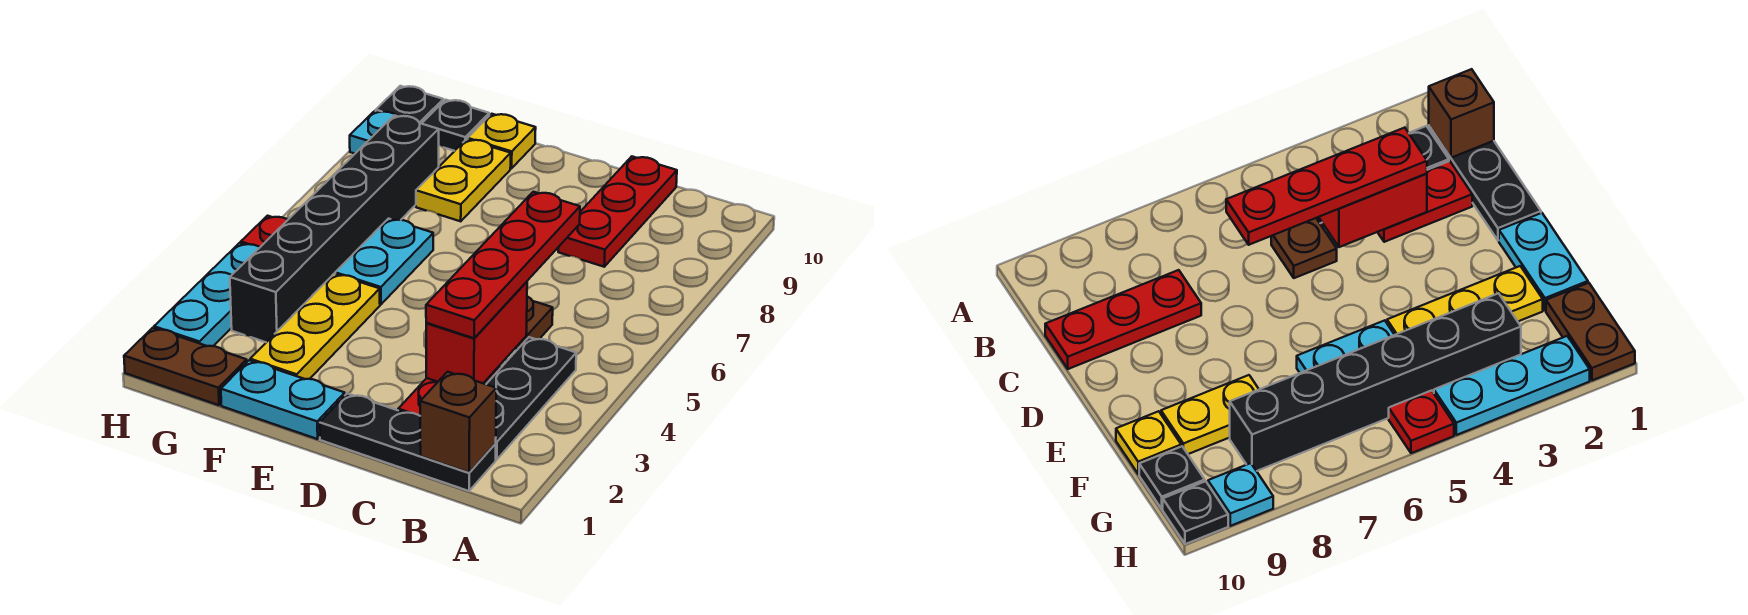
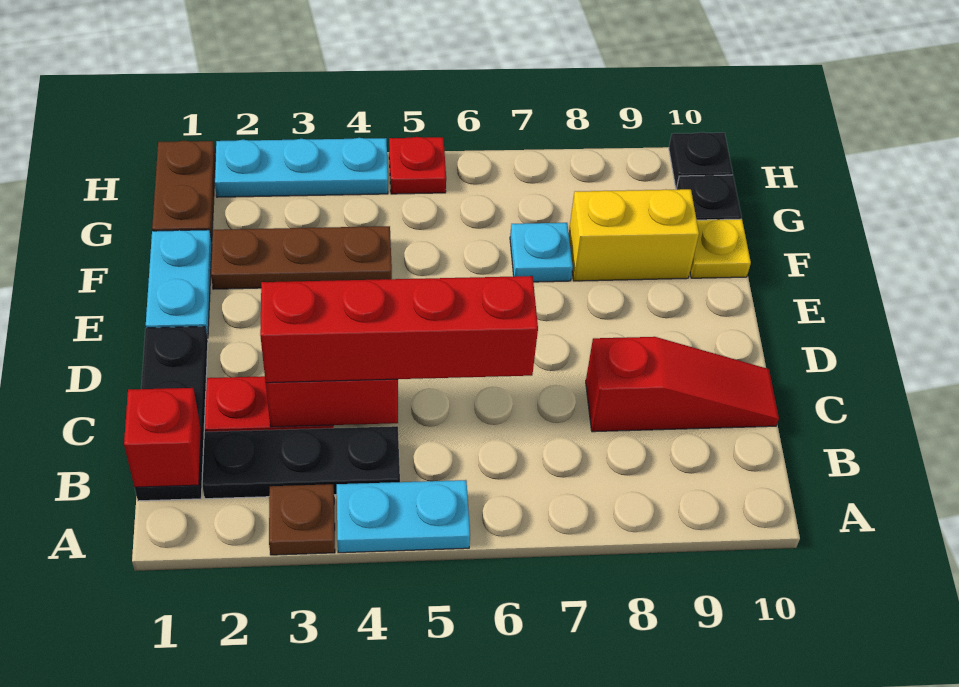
brown 1x1 brick [420,372,496,473] -> red 1x1 brick [124,388,201,487]
red 1x4 plate [426,192,580,338] -> red 1x4 brick [260,276,538,383]
brown 1x1 plate [516,296,553,349] -> brown 1x1 plate moved to [269,484,335,555]
red 1x3 plate [558,156,677,267] -> red 1x3 slope [586,337,779,432]
yellow 1x3 plate [250,274,380,379] -> brown 1x3 plate [211,226,392,289]
cyan 1x2 plate [335,219,433,304] -> cyan 1x2 plate moved to [337,480,470,553]
yellow 1x2 plate [416,139,511,221] -> yellow 1x2 brick [569,189,699,281]
black 1x6 brick [230,115,439,342] -> none
cyan 1x1 plate [350,111,397,154] -> cyan 1x1 plate moved to [510,223,573,282]

